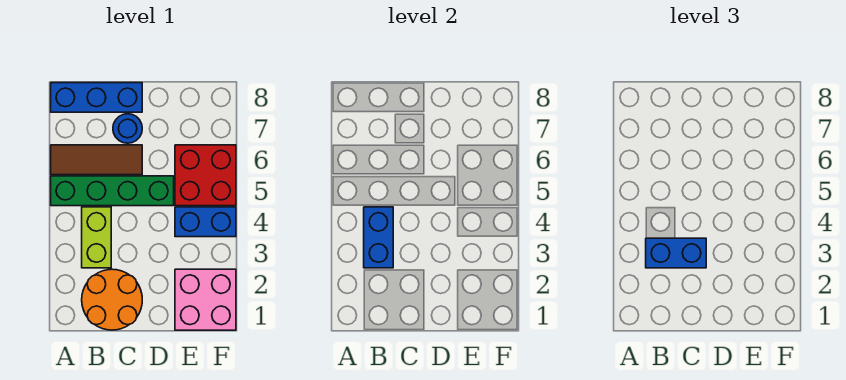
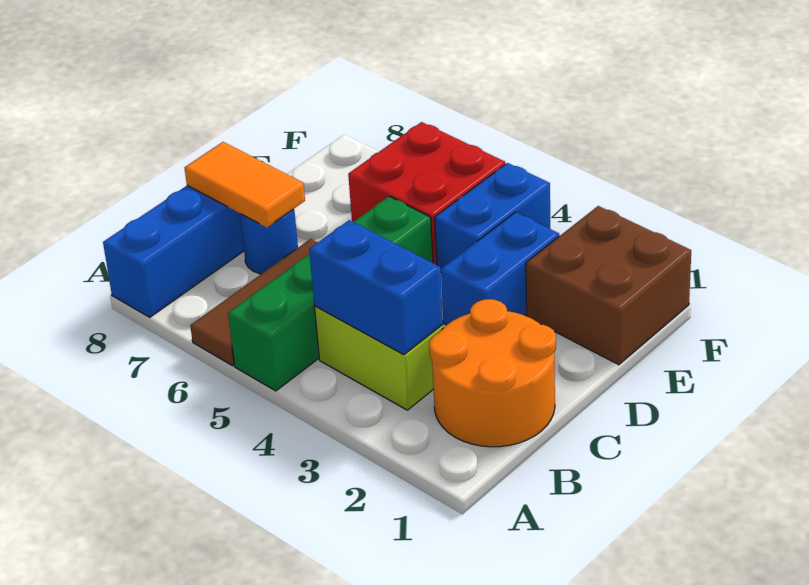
blue 1x2 brick [646,238,706,268] -> blue 1x2 brick moved to [441,212,559,325]
none -> orange 1x2 tile [185,142,305,228]
pink 2x2 brick [175,269,236,330] -> brown 2x2 brick [526,206,691,365]

